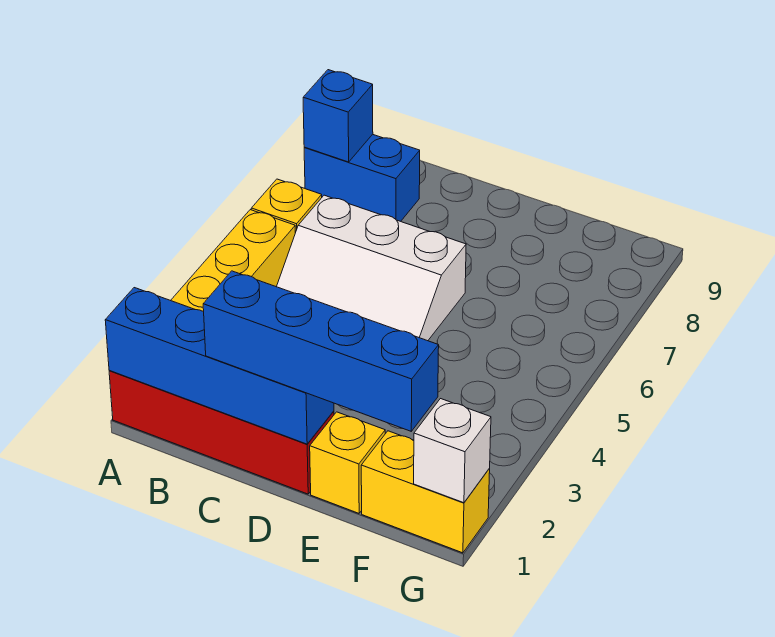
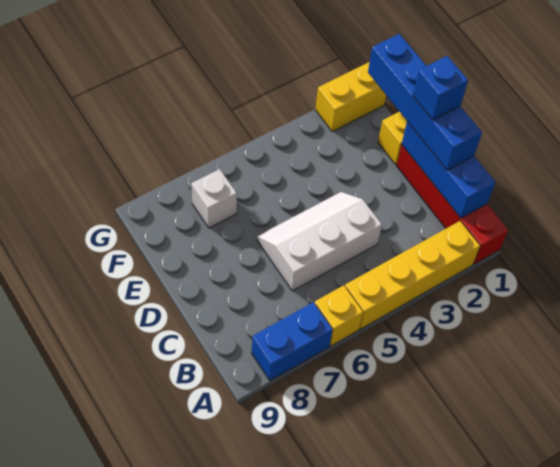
blue 1x4 brick [105,288,334,444] -> blue 1x3 brick [402,122,495,218]
blue 1x2 brick [304,134,420,221] -> blue 1x2 brick turned to [252,302,333,381]
blue 1x1 brick [303,70,373,162] -> blue 1x1 brick moved to [413,56,468,120]
white 2x3 slope [277,195,466,341] -> white 2x3 slope turned to [257,192,382,291]
yellow 1x2 brick [361,431,490,553] -> yellow 1x2 brick turned to [315,62,386,131]
white 1x1 brick [414,399,491,503] -> white 1x1 brick moved to [191,169,237,228]

